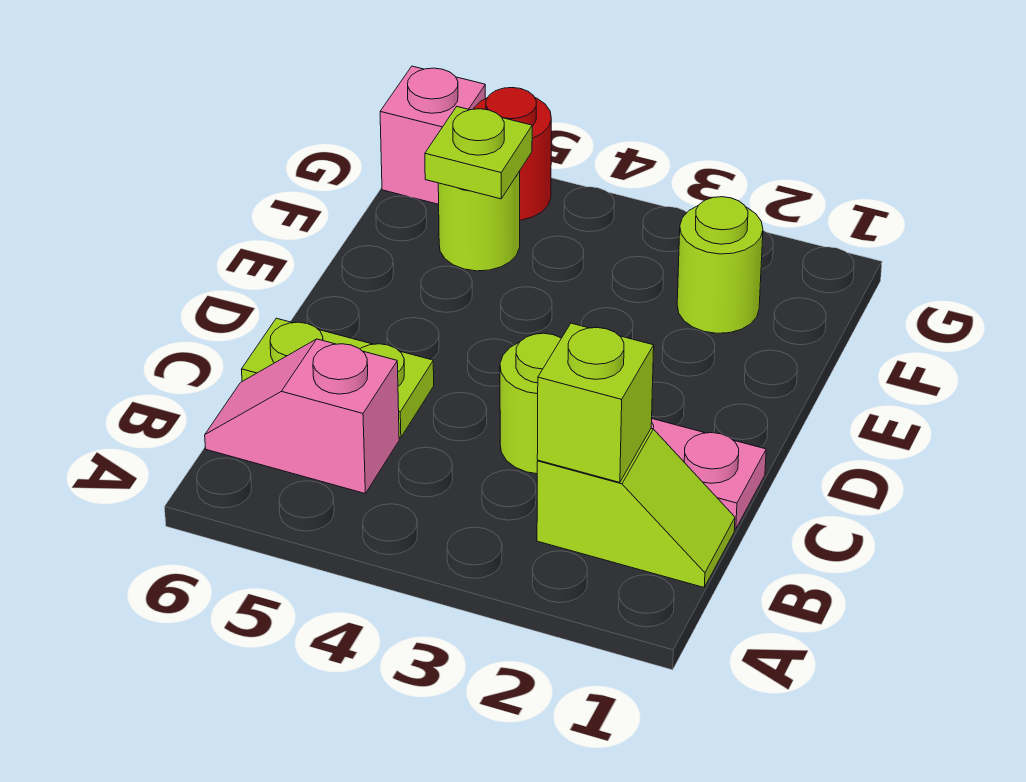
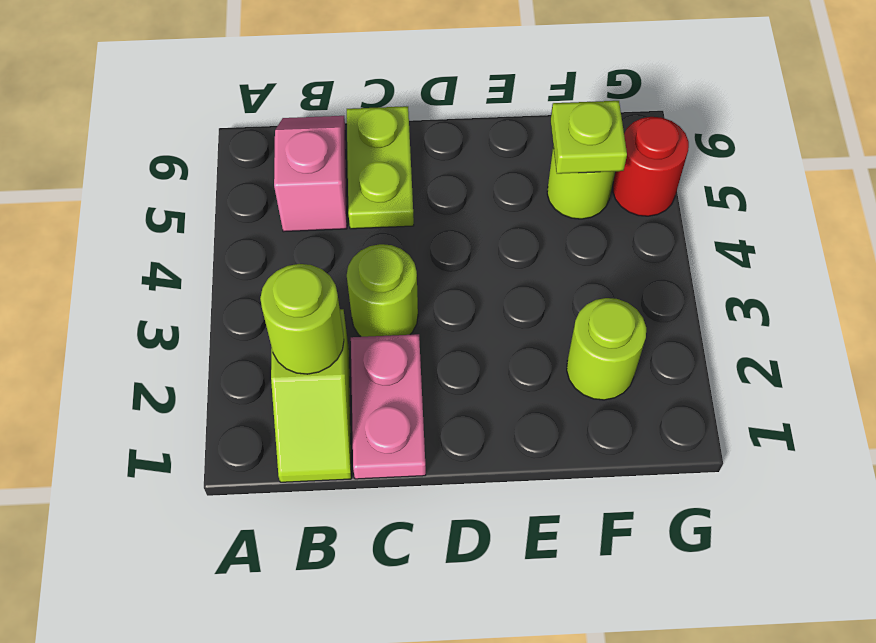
lime 1x1 brick [537,323,654,482] -> lime 1x1 round brick [260,264,344,374]
pink 1x1 brick [380,66,485,204] -> none

